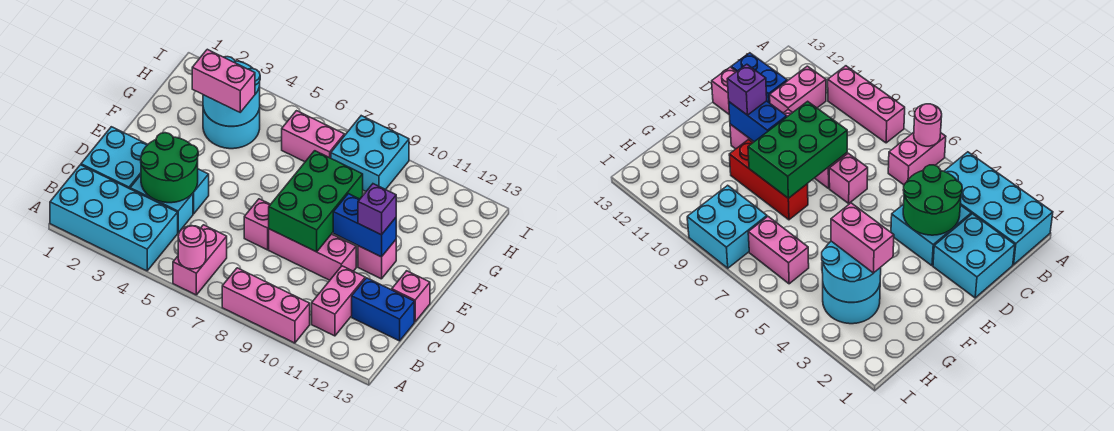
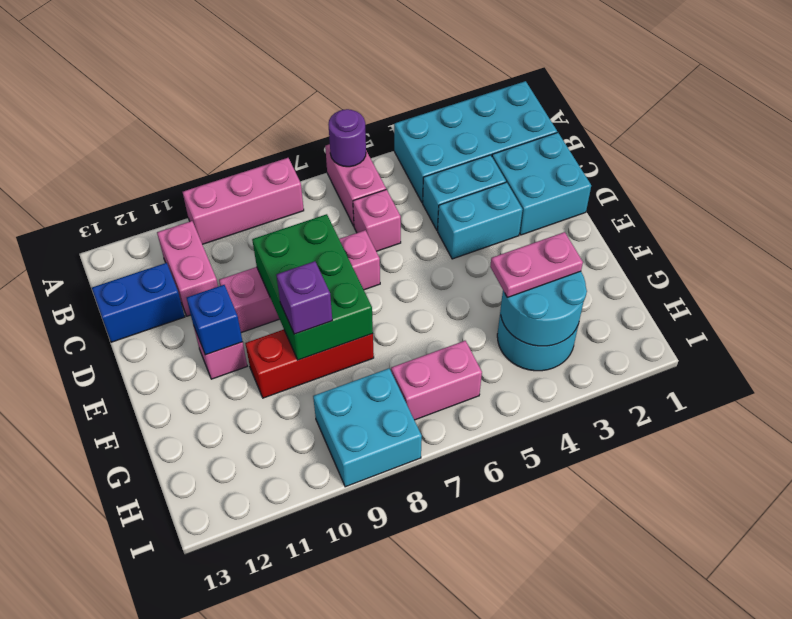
pink 1x1 round brick [178,226,206,269] -> purple 1x1 round brick [328,109,366,167]
green 2x2 round brick [141,133,198,203] -> none
pink 1x1 brick [392,271,430,322] -> pink 1x1 brick moved to [353,190,401,251]
blue 1x2 brick [333,194,396,257] -> blue 1x1 brick [187,285,243,355]
purple 1x1 brick [358,184,396,235] -> purple 1x1 brick moved to [276,261,332,334]
pink 1x2 brick [192,49,255,112] -> pink 1x2 plate [490,232,583,298]

